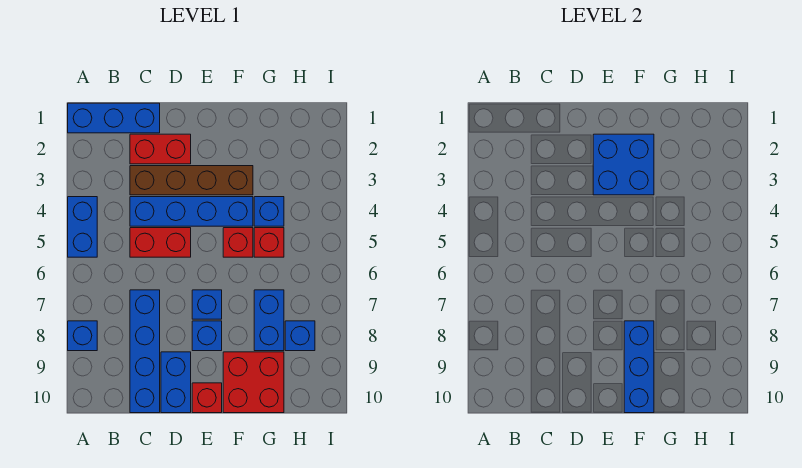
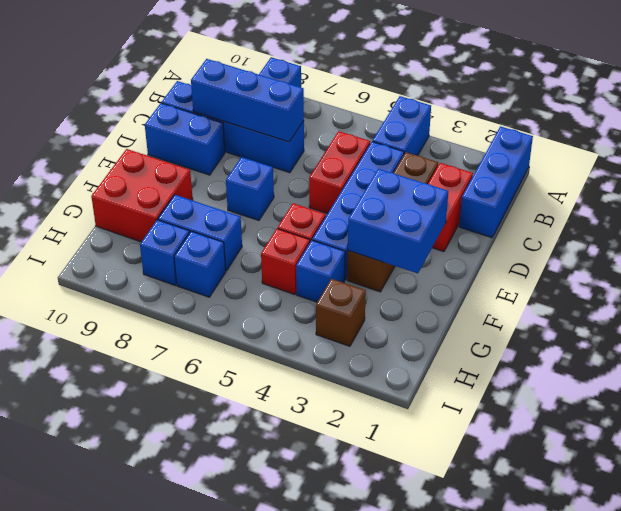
blue 1x2 brick [68,197,97,257] -> blue 1x2 brick turned to [373,96,431,155]
blue 1x1 brick [192,321,222,351] -> blue 1x1 brick moved to [174,231,226,297]
red 1x1 brick [192,383,222,413] -> none
blue 1x3 brick [624,321,654,413] -> blue 1x3 brick moved to [191,59,304,142]
none -> brown 1x1 brick [316,279,366,346]

